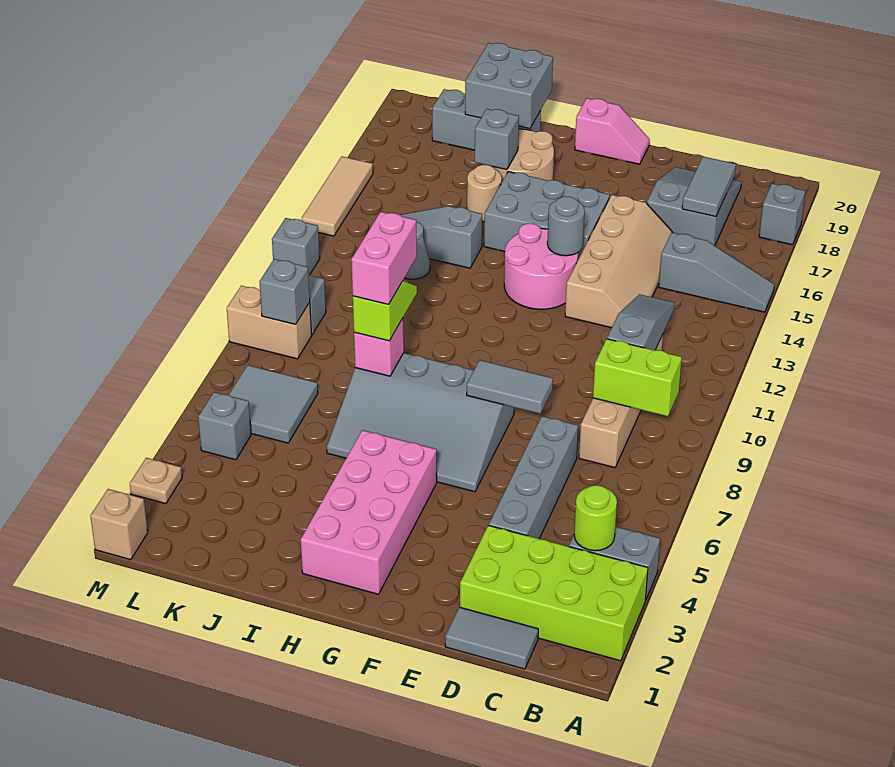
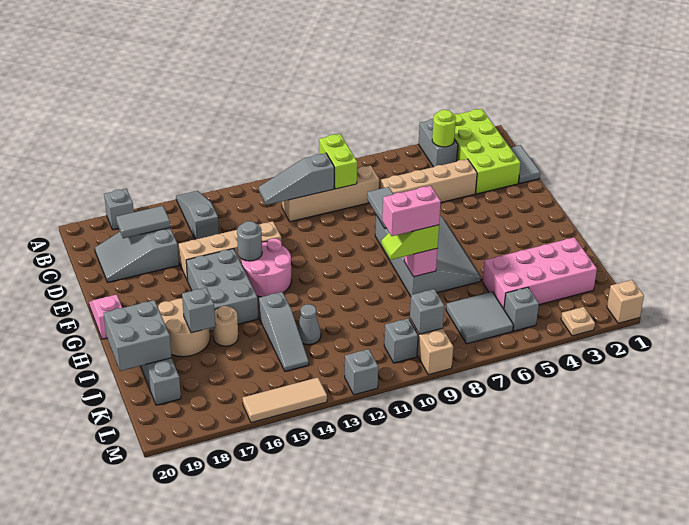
grey 1x4 brick [489,416,578,539] -> tan 1x4 brick [380,159,477,202]
pink 2x4 brick [301,430,437,594] -> pink 2x4 brick moved to [482,237,597,309]

